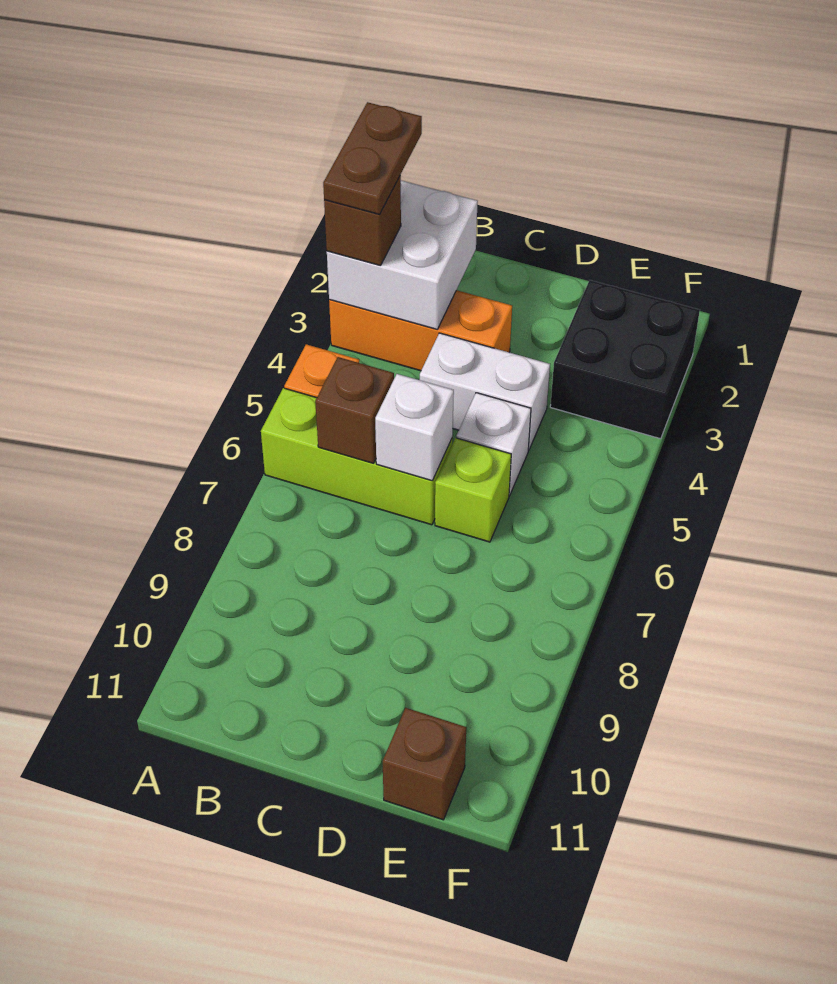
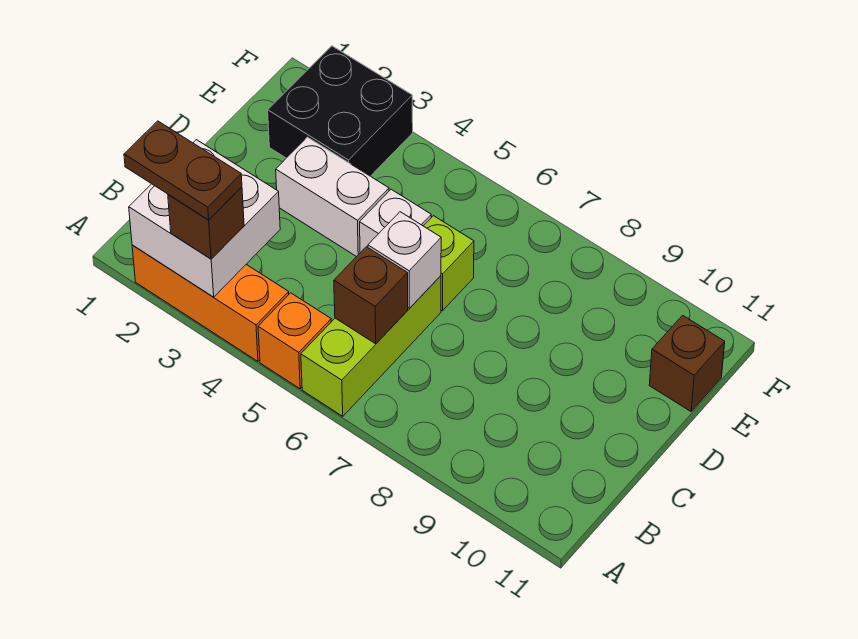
orange 1x3 brick [329,290,512,371] -> orange 1x3 brick turned to [132,245,289,361]
white 1x2 brick [420,333,550,450] -> white 1x2 brick turned to [276,137,389,257]

